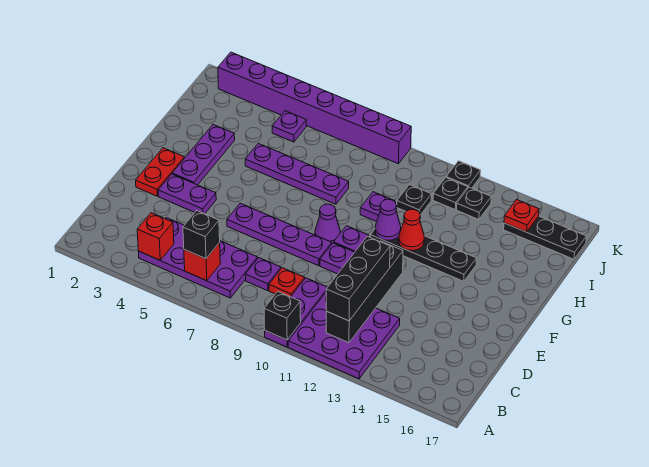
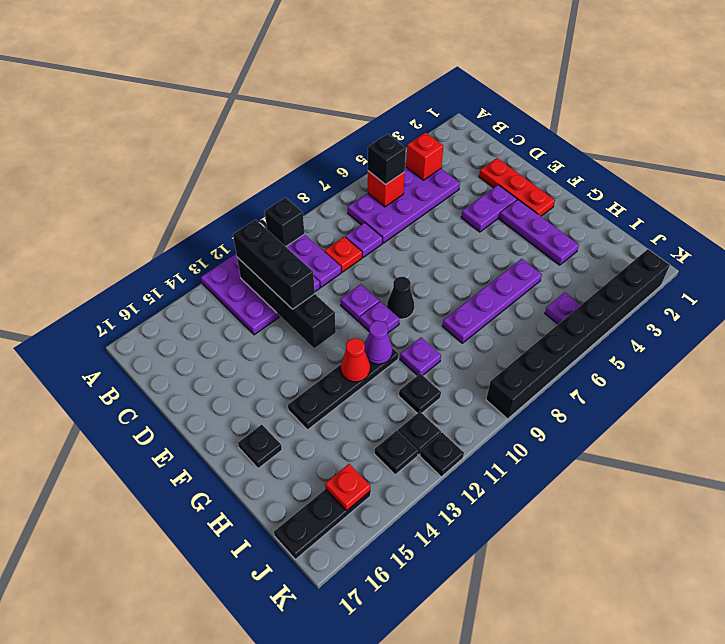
red 1x2 plate [136,148,184,196] -> red 1x3 plate [479,158,555,216]
purple 1x4 plate [227,203,332,266] -> none
purple 1x1 cone [315,204,340,243] -> black 1x1 cone [387,277,414,319]
none -> black 1x1 plate [238,425,282,469]
purple 1x8 brick [218,52,411,164] -> black 1x8 brick [486,249,670,419]

